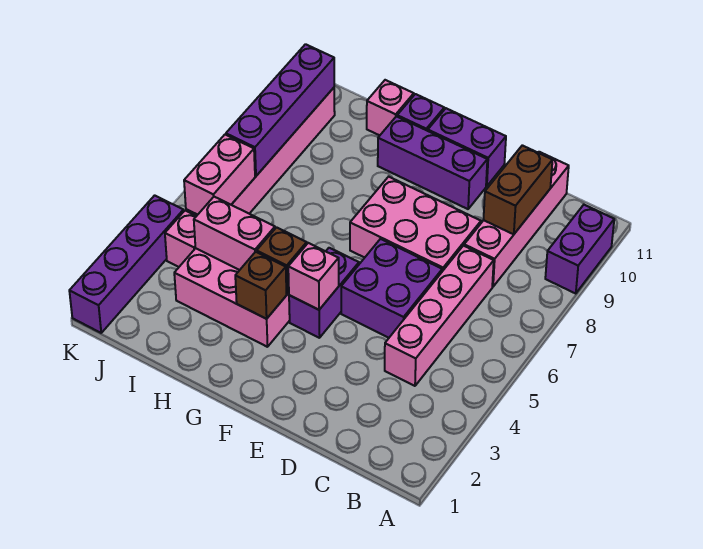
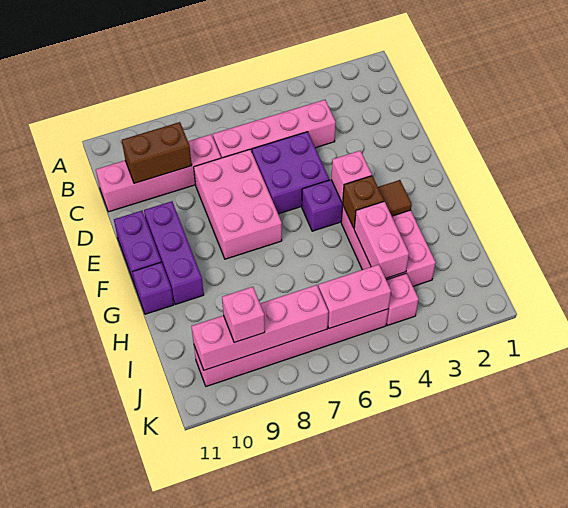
purple 1x2 brick [545,205,614,294] -> none
brown 1x1 brick [235,252,286,319] -> brown 1x1 tile [378,180,412,216]
pink 1x1 brick [367,80,414,135] -> pink 1x1 brick moved to [222,287,265,343]
purple 1x4 brick [226,44,334,176] -> pink 1x4 brick [191,285,328,370]
purple 1x4 brick [69,195,184,333] -> none

